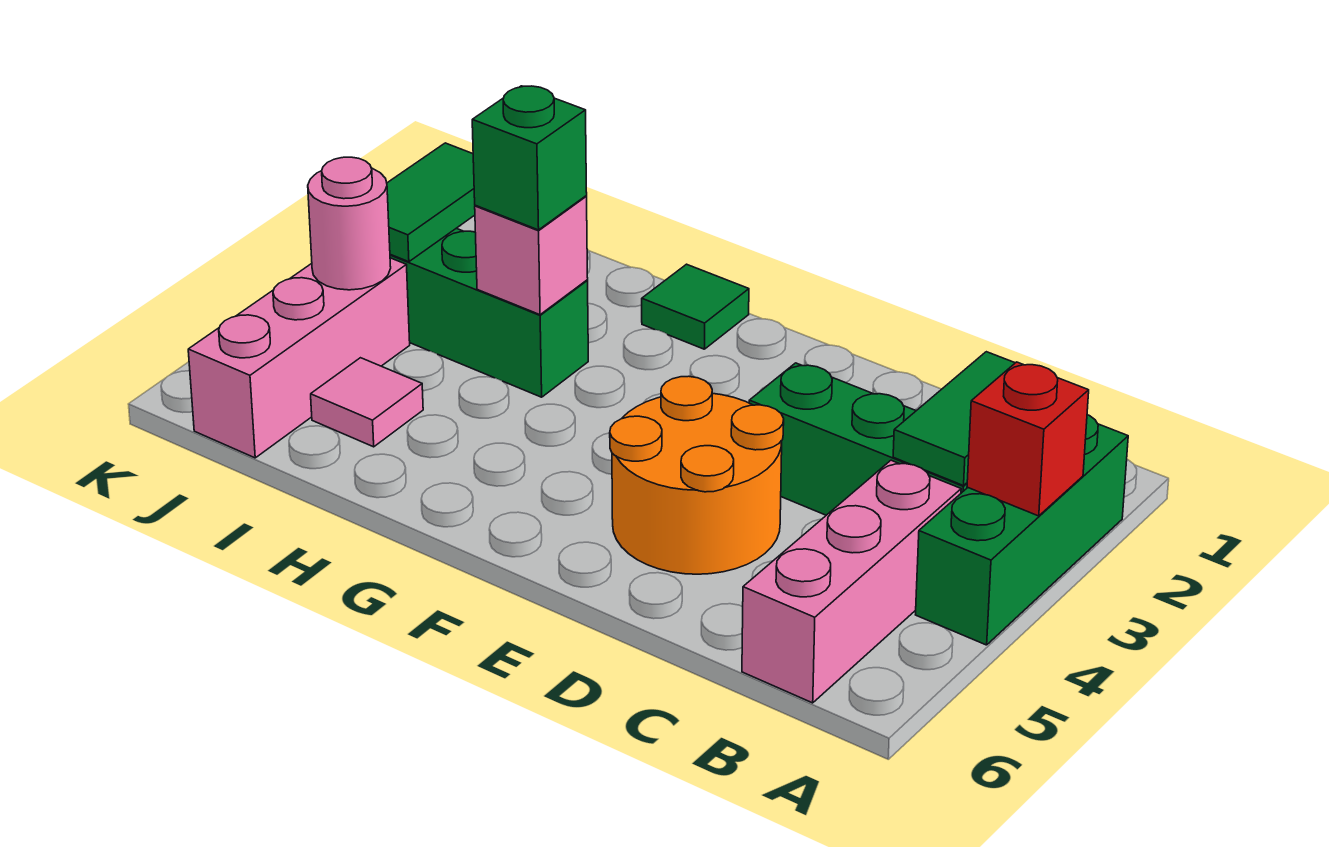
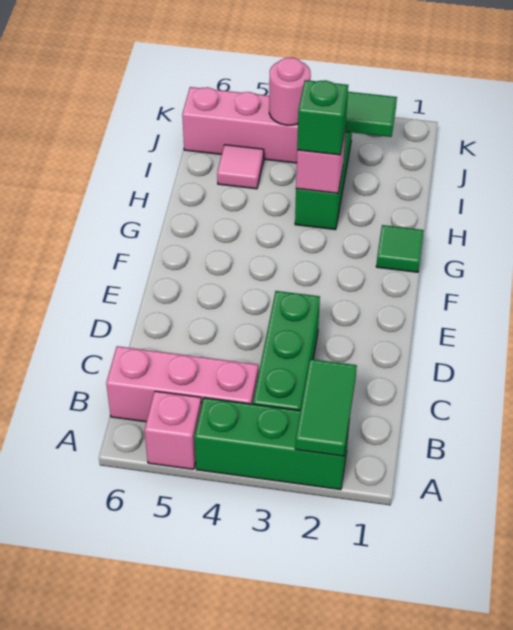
red 1x1 brick [967,362,1089,516] -> none
none -> pink 1x1 brick [145,391,201,469]
green 1x2 tile [893,352,1015,486] -> green 1x2 tile turned to [295,359,357,456]
orange 2x2 round brick [610,376,784,574] -> none

